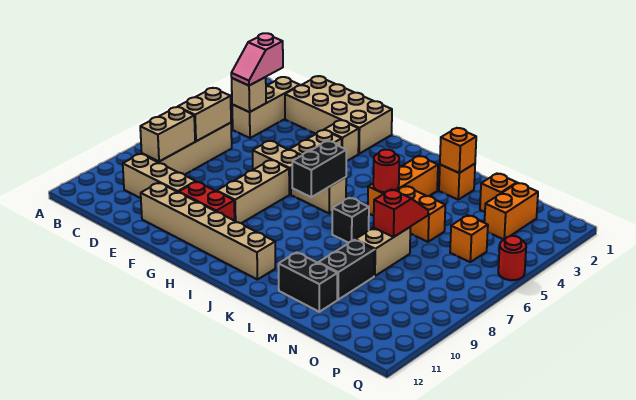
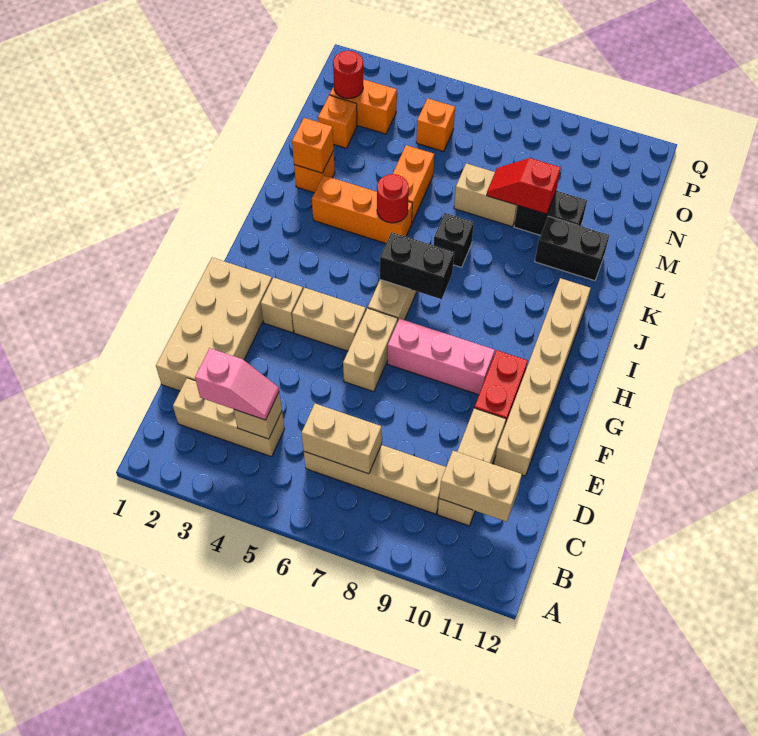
tan 1x2 brick [140,107,195,162] -> tan 1x2 brick moved to [439,451,522,522]
tan 1x3 brick [217,160,289,223] -> pink 1x3 brick [388,319,495,395]
black 1x2 brick [279,252,337,312] -> black 1x2 brick turned to [535,216,610,281]
red 1x2 slope [374,189,428,237] -> red 1x2 slope moved to [487,158,561,214]
red 1x1 round brick [498,236,526,280] -> red 1x1 round brick moved to [333,51,363,99]

